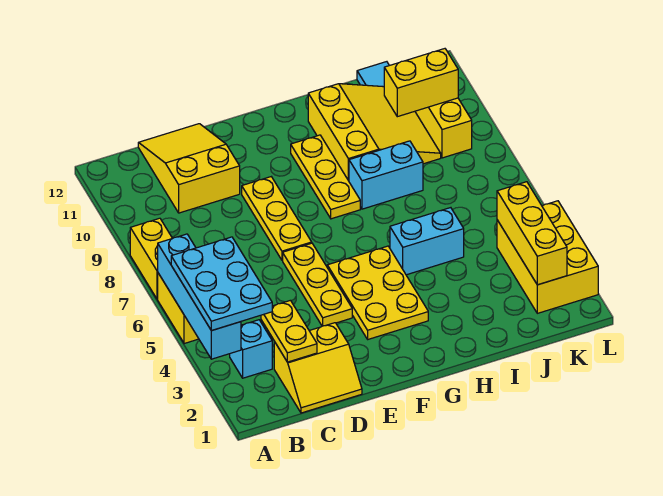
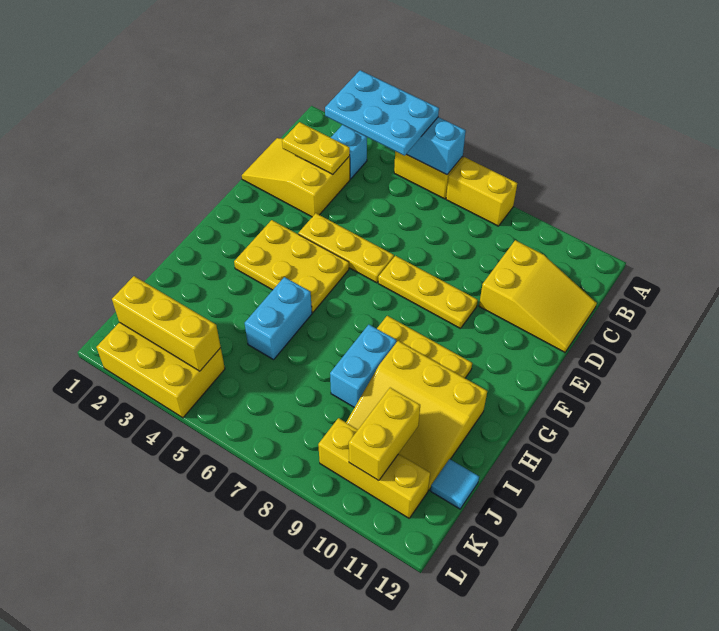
yellow 2x2 slope [274,323,362,413] -> yellow 2x3 slope [242,138,350,217]

